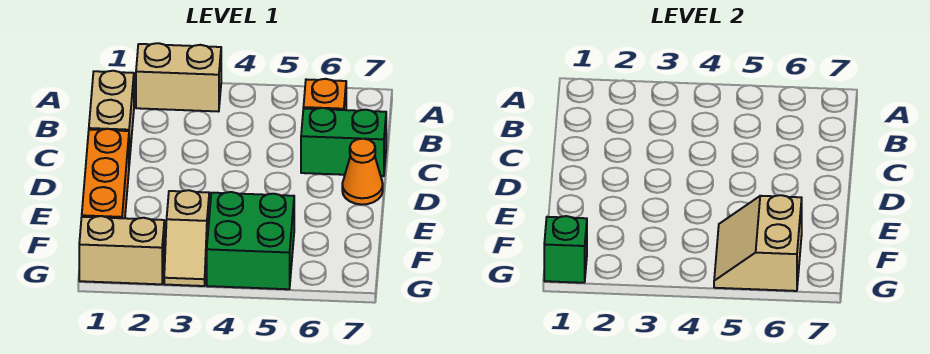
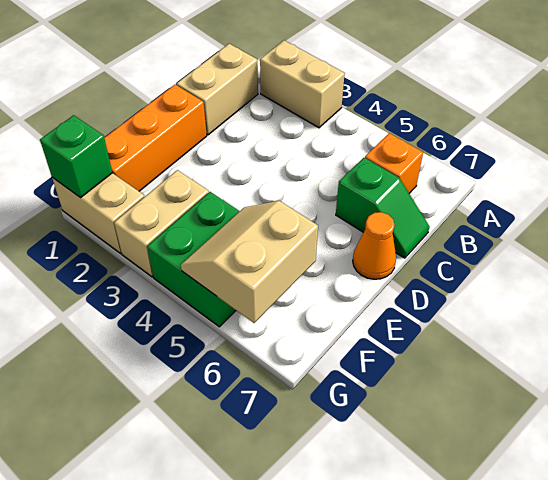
green 1x2 brick [301,108,386,176] -> green 1x2 slope [336,157,430,258]
tan 1x2 slope [164,190,209,286] -> tan 1x2 brick [114,170,209,277]

